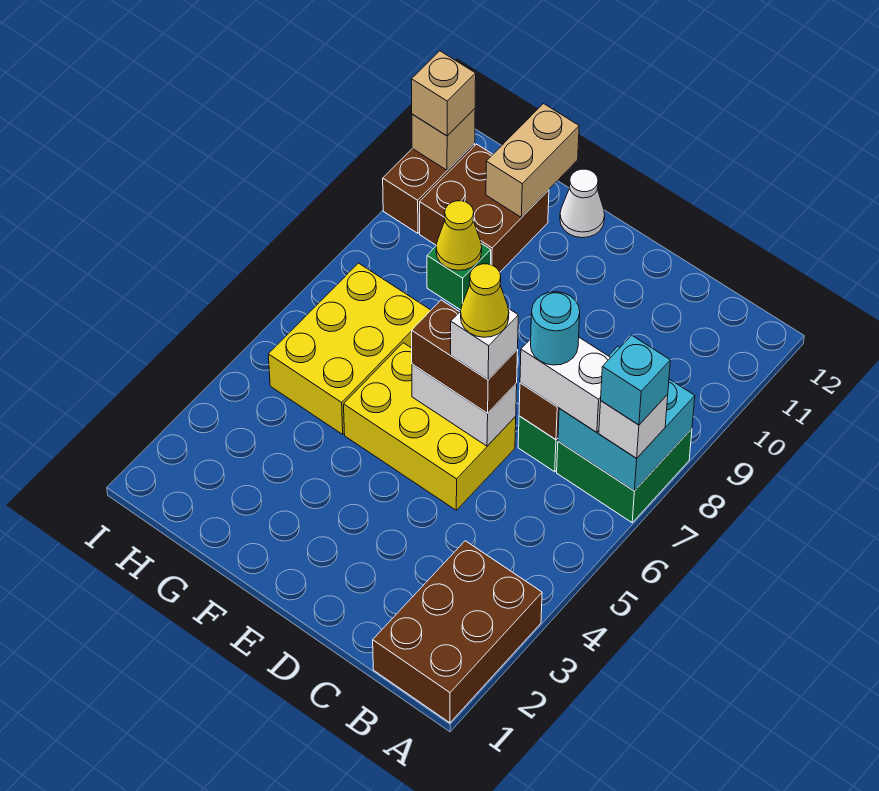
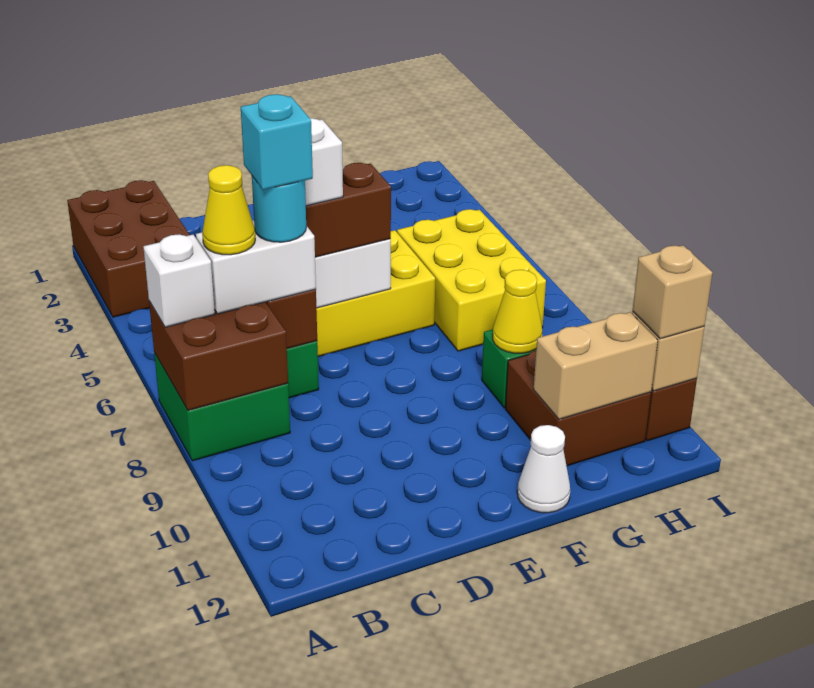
cyan 2x2 brick [558,346,695,491] -> brown 2x2 brick [149,301,288,410]
cyan 1x1 brick [601,335,670,425] -> cyan 1x1 brick moved to [241,94,313,190]
yellow 1x1 cone [461,264,509,337] -> yellow 1x1 cone moved to [202,165,255,255]
tan 1x2 brick [486,104,579,217] -> tan 1x2 brick turned to [534,312,658,419]

